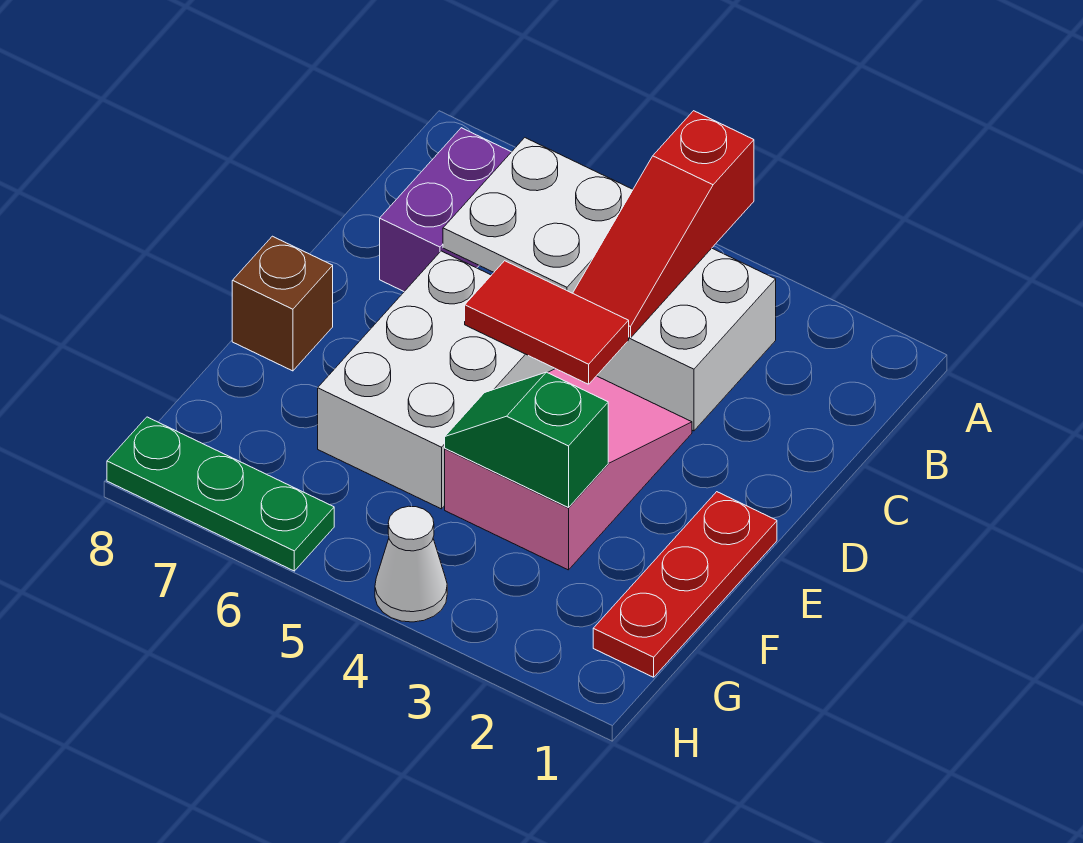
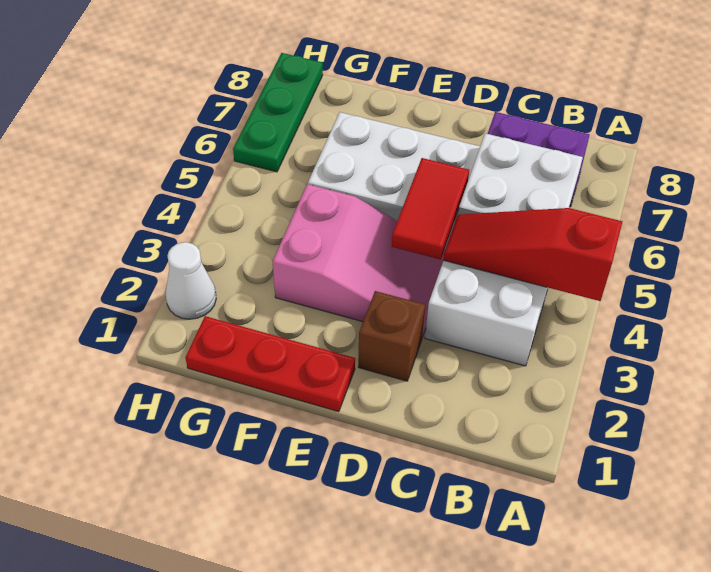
brown 1x1 brick [232,236,333,371] -> brown 1x1 brick moved to [358,291,425,381]
green 1x2 slope [445,372,608,508] -> none
white 1x1 cone [375,506,447,622] -> white 1x1 cone moved to [166,242,216,319]

